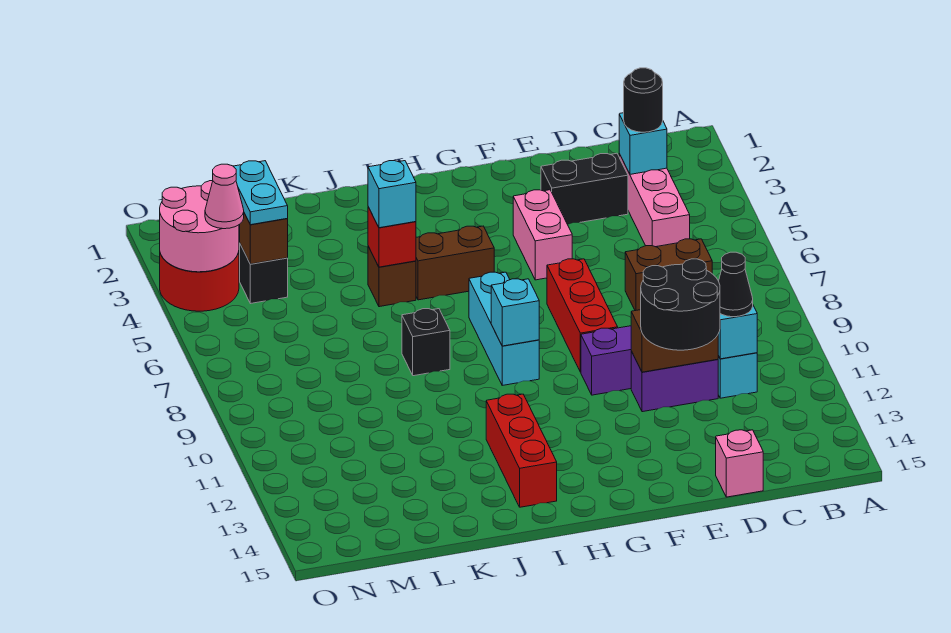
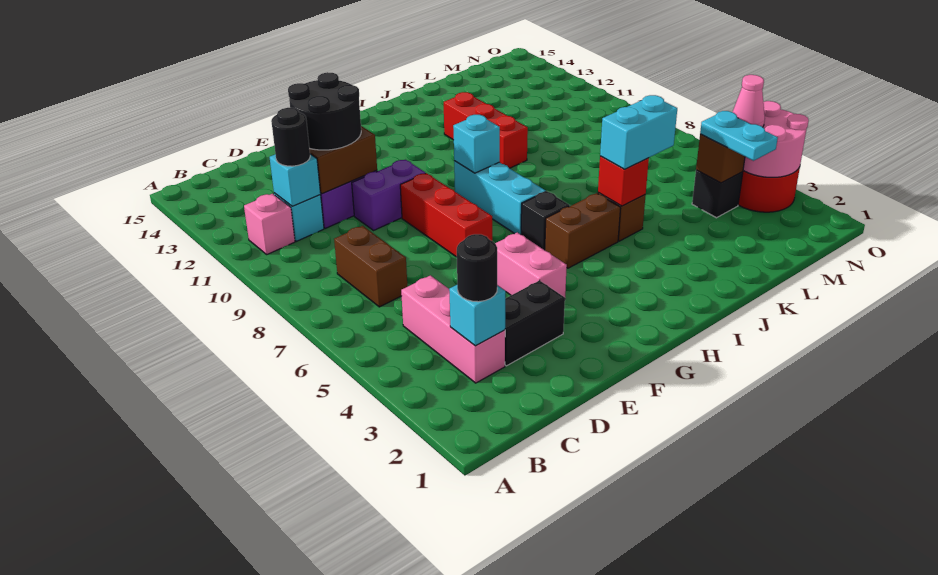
brown 1x2 brick [625,239,712,311] -> brown 1x2 brick turned to [334,226,407,307]
black 1x1 cone [719,252,753,317] -> black 1x1 round brick [271,108,310,166]
pink 1x1 brick [716,430,763,497] -> pink 1x1 brick moved to [244,194,295,254]
red 1x3 brick [486,394,557,507] -> red 1x3 brick moved to [444,92,528,168]
cyan 1x1 brick [368,161,416,228] -> cyan 1x2 brick [600,95,677,169]
black 1x1 brick [402,309,450,376] -> black 1x1 brick moved to [521,191,570,250]

